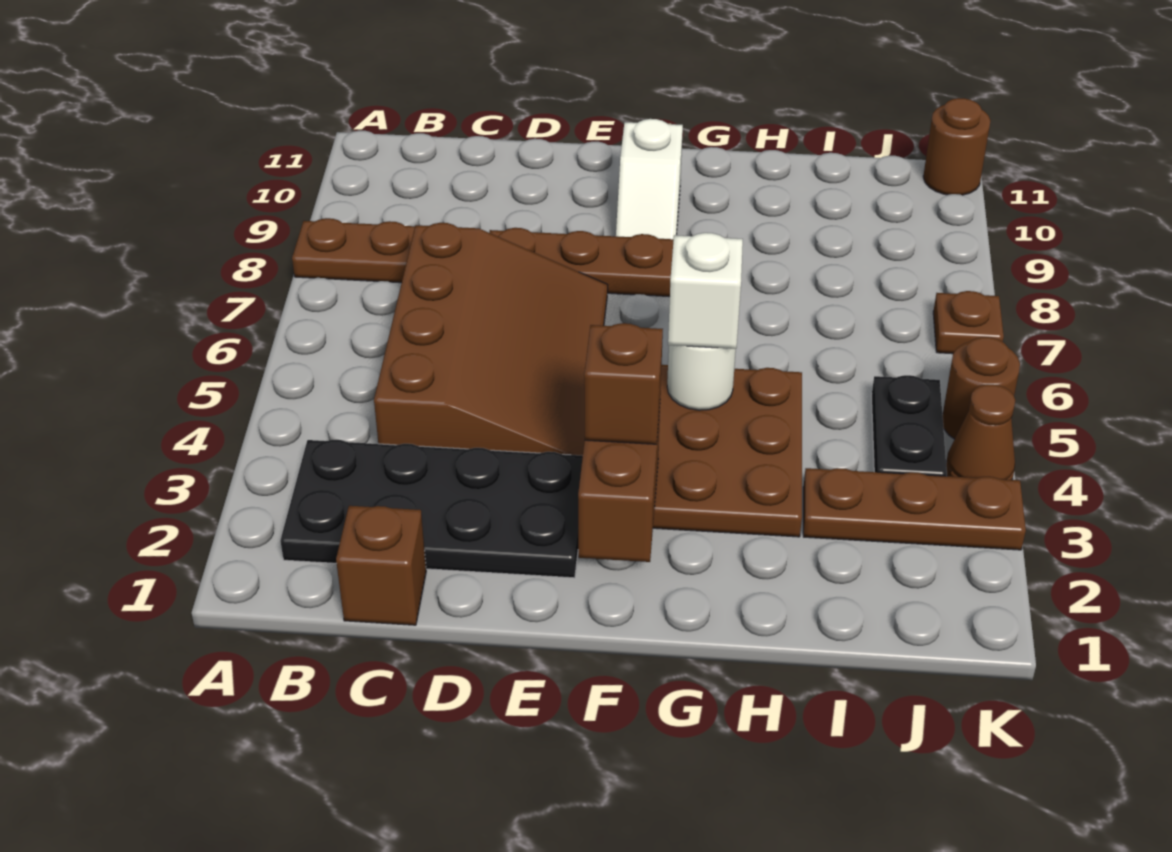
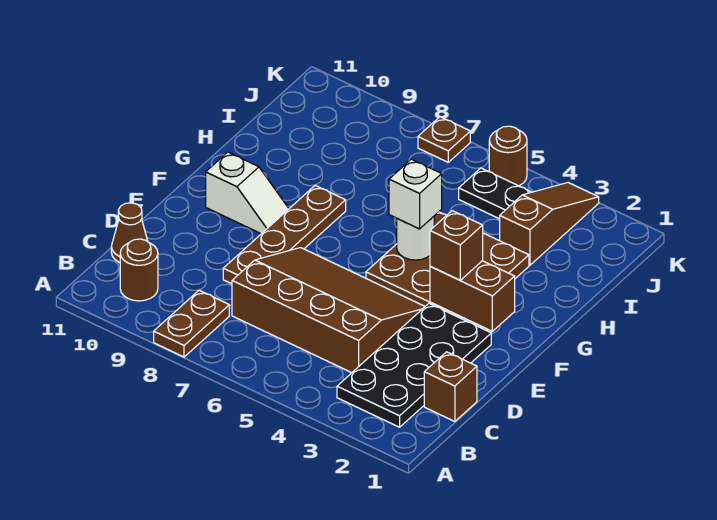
brown 1x3 plate [803,468,1026,550] -> brown 1x3 slope [500,183,599,265]
brown 1x1 cone [946,384,1015,480] -> brown 1x1 cone moved to [111,203,148,263]
brown 1x1 round brick [923,98,991,195] -> brown 1x1 round brick moved to [120,239,158,301]

